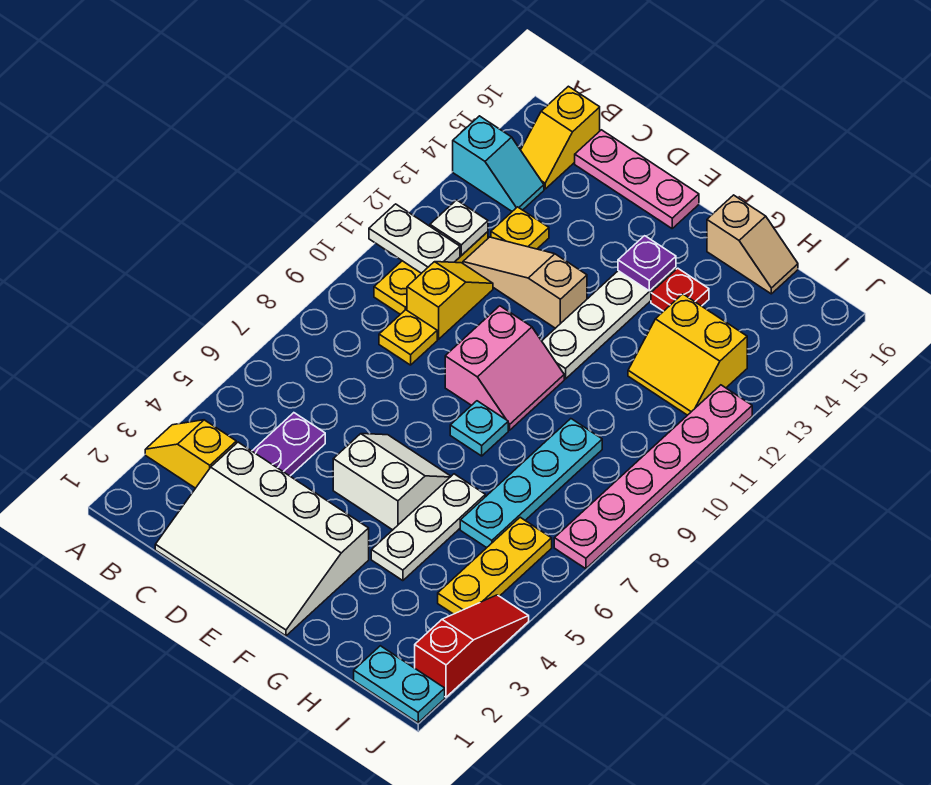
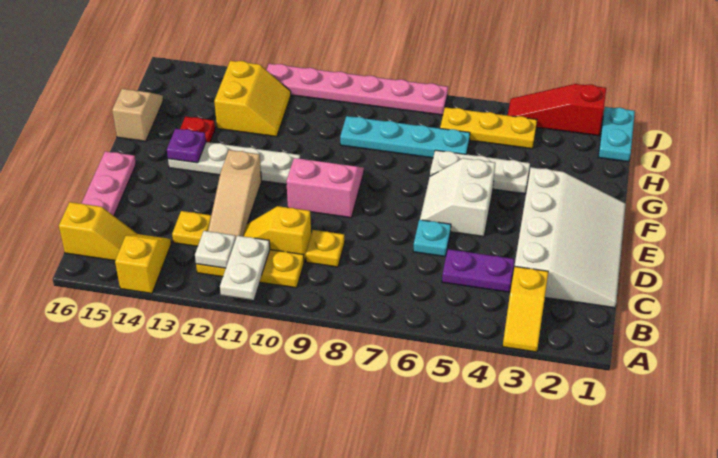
cyan 1x2 slope [453,116,544,211] -> yellow 1x2 slope [115,234,171,294]
cyan 1x1 plate [450,401,508,456] -> cyan 1x1 plate moved to [413,220,451,256]

